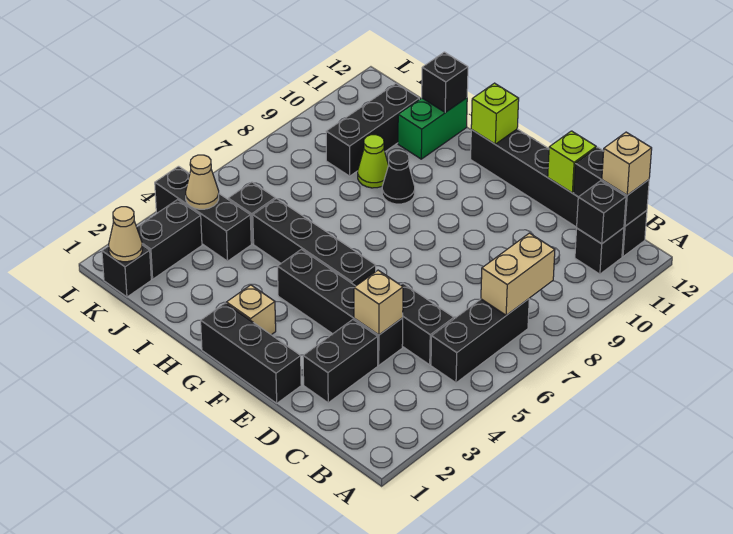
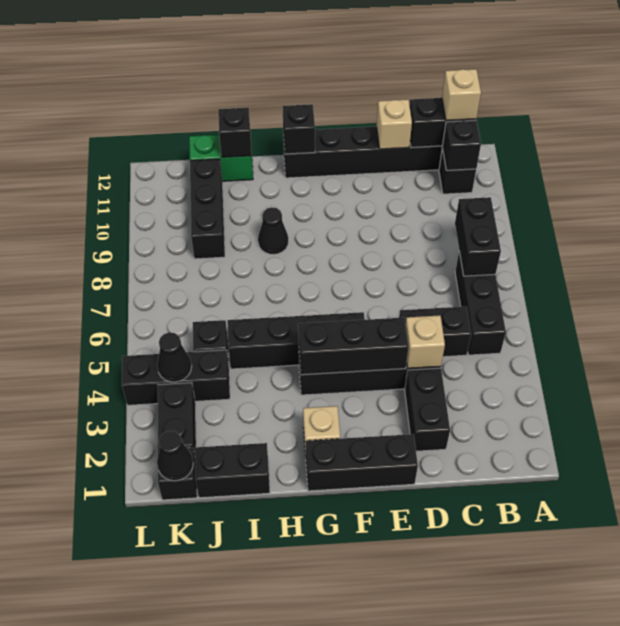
tan 1x2 brick [481,233,555,315] -> black 1x2 brick [455,197,501,276]
lime 1x1 brick [548,131,596,193] -> tan 1x1 brick [377,100,412,149]
none -> black 1x3 brick [298,318,409,375]
lime 1x1 brick [471,83,519,144] -> black 1x1 brick [282,104,315,154]
none -> black 1x2 brick [195,443,270,498]
lime 1x1 cone [358,135,388,188] -> none
green 1x2 brick [398,98,467,159] -> green 1x2 brick turned to [189,135,253,181]
tan 1x1 cone [109,207,143,262] -> black 1x1 cone [157,431,193,481]
tan 1x1 cone [186,155,219,209] -> black 1x1 cone [157,332,192,382]

